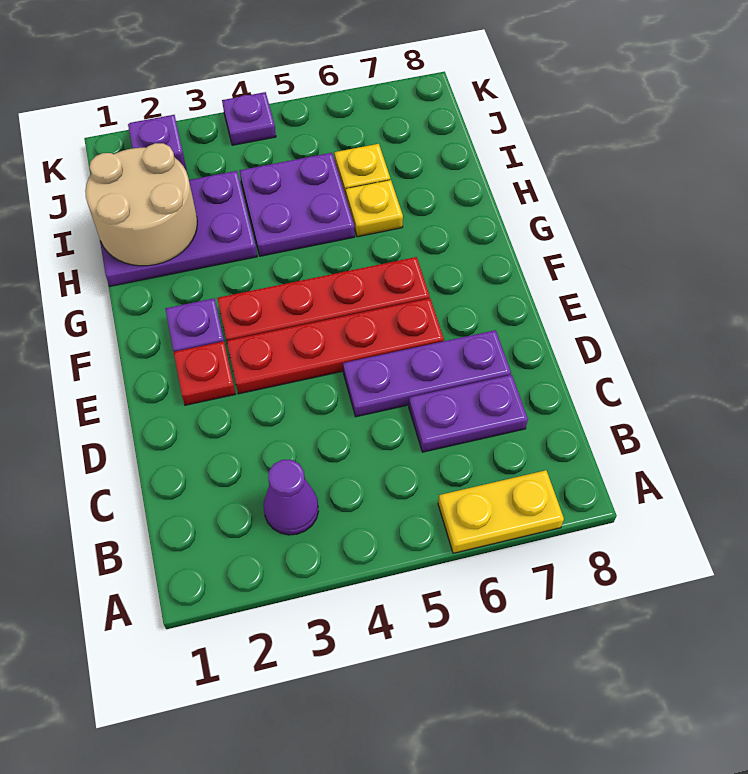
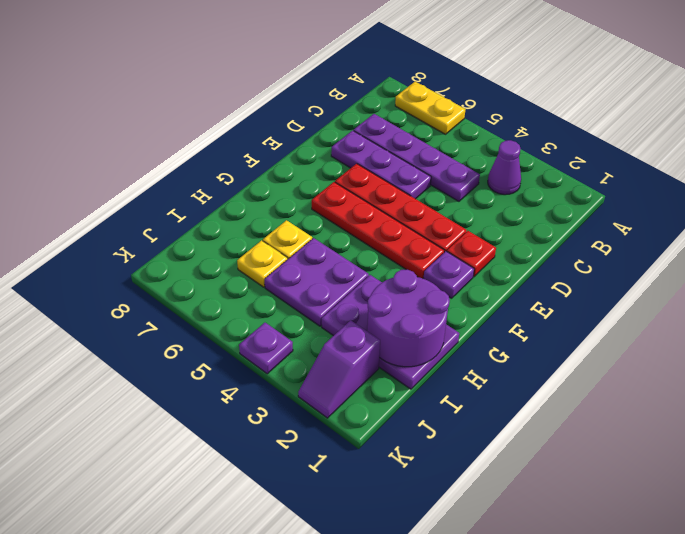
purple 1x2 plate [409,375,528,452] -> purple 1x4 plate [354,114,480,201]
tan 2x2 round brick [85,143,197,266] -> purple 2x2 round brick [367,270,450,367]

